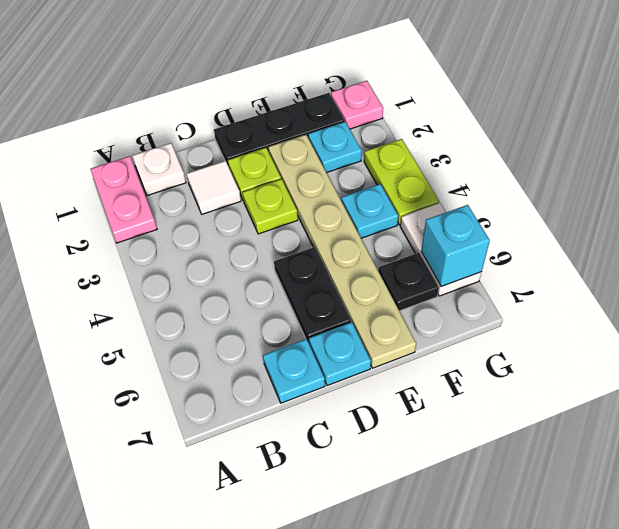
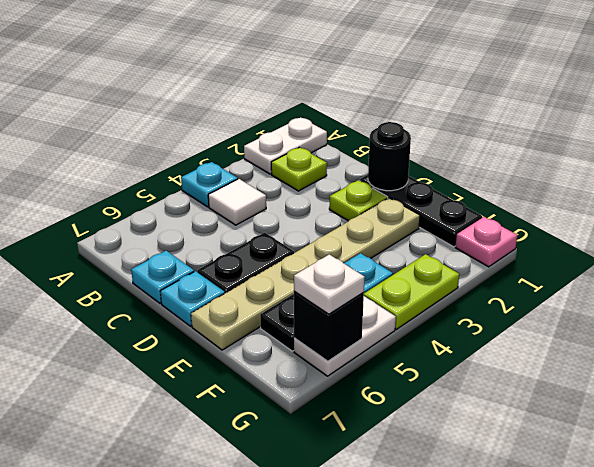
pink 1x2 plate [91,156,157,243] -> white 1x2 plate [244,118,327,174]
white 1x1 plate [132,143,186,196] -> white 1x1 plate moved to [294,254,365,314]
white 1x1 tile [187,161,241,214] -> white 1x1 tile moved to [208,179,266,225]
none -> black 1x1 round brick [368,122,411,191]
lime 1x1 plate [242,179,298,234] -> lime 1x1 plate moved to [271,147,327,191]
cyan 1x1 plate [308,122,362,173] -> cyan 1x1 plate moved to [181,162,238,207]
cyan 1x1 brick [421,205,490,287] -> black 1x1 brick [294,291,364,361]

